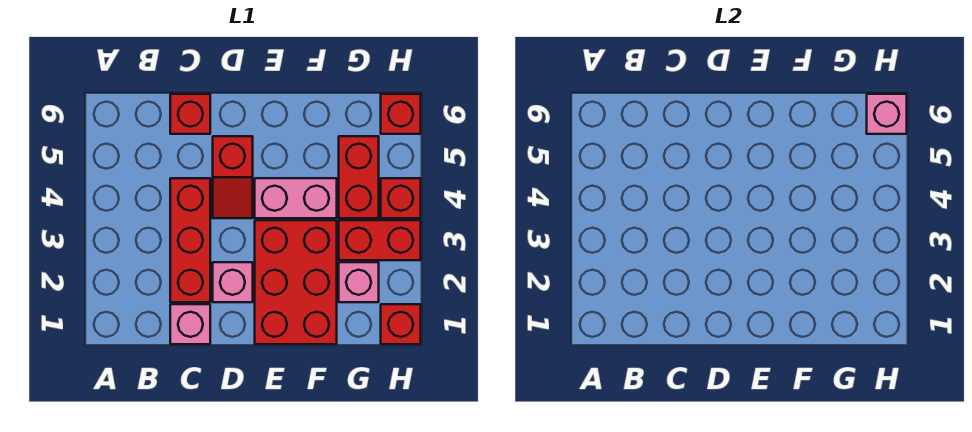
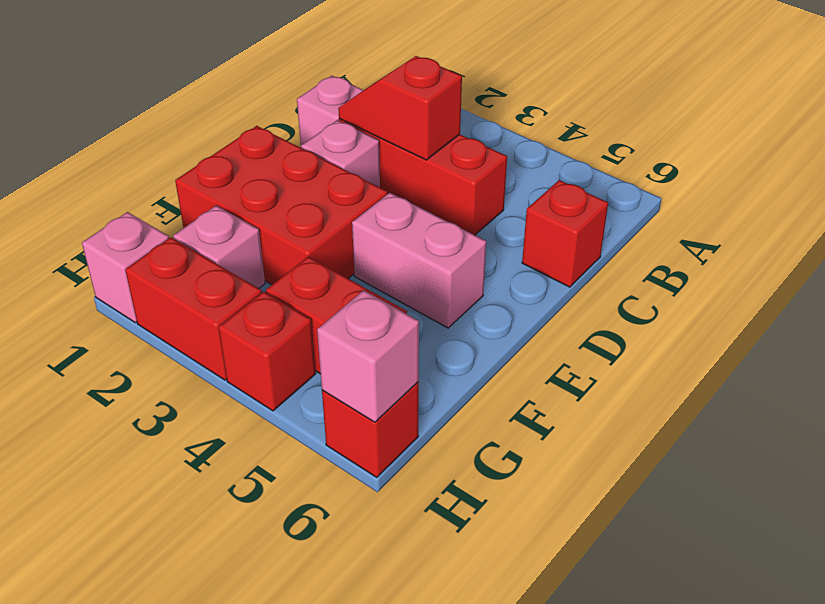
red 1x2 slope [213,136,253,218] -> red 1x2 slope moved to [338,56,462,160]
pink 1x2 brick [255,178,337,218] -> pink 1x2 brick turned to [352,193,486,328]
red 1x2 brick [339,220,421,260] -> red 1x2 brick turned to [125,237,262,380]
red 1x1 brick [381,304,421,344] -> pink 1x1 brick [82,212,169,323]

